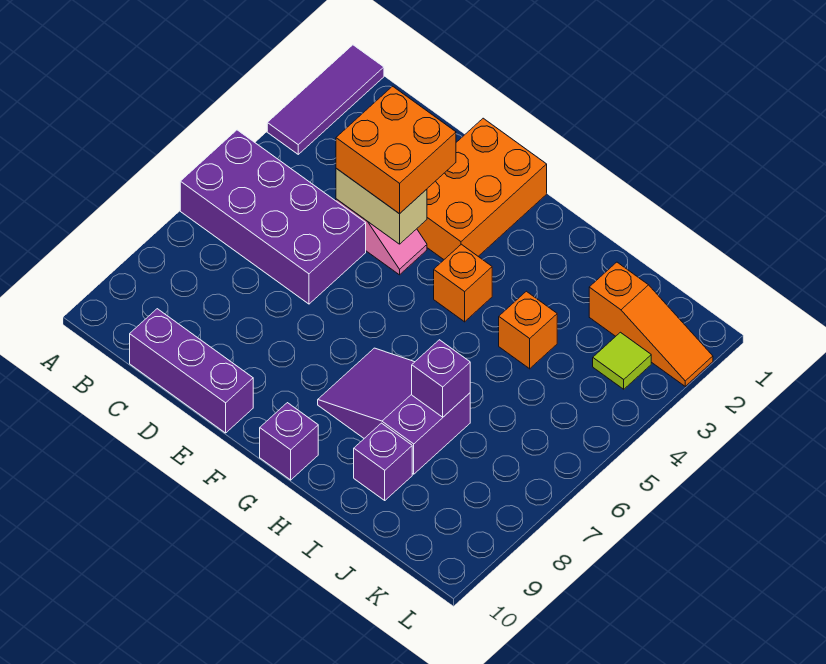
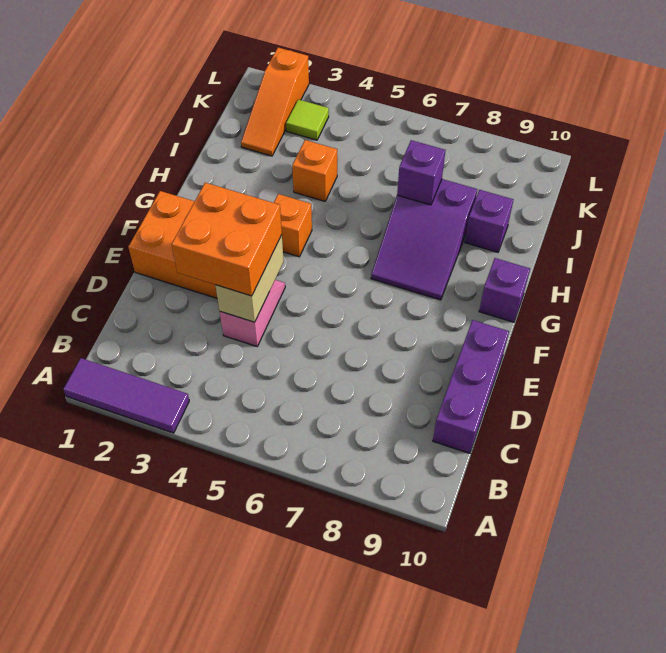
purple 2x4 brick [180,130,366,304] -> none
orange 1x3 slope [589,262,713,386] -> orange 1x3 slope turned to [241,48,309,156]

